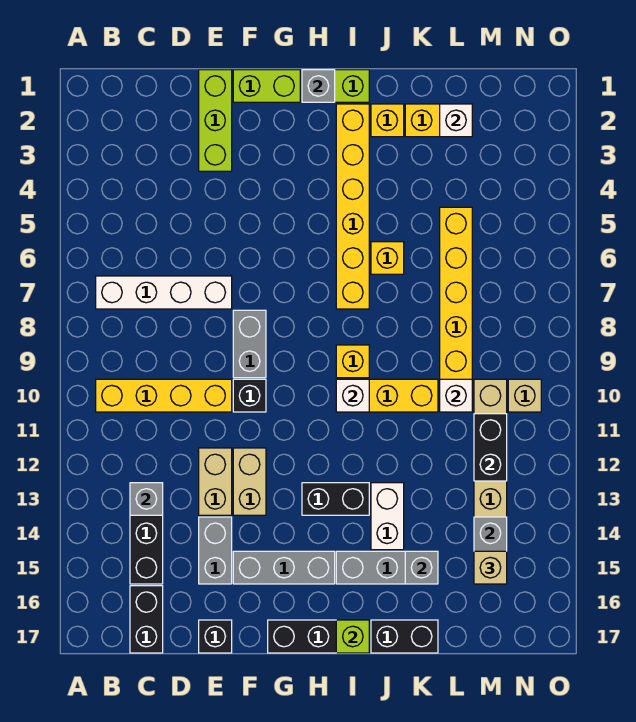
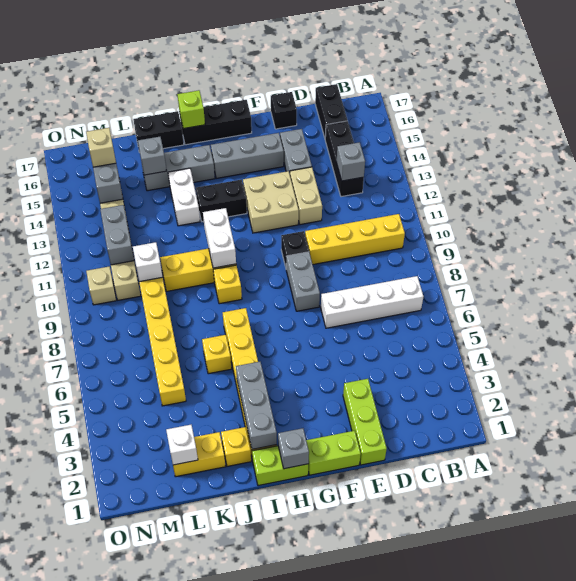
tan 1x2 brick [233,448,266,515] -> tan 2x2 brick [243,171,299,233]
none -> grey 1x3 brick [236,362,277,449]
white 1x1 brick [336,379,369,412] -> white 1x2 brick [203,208,236,268]
black 1x2 brick [474,414,507,481] -> grey 1x2 brick [100,205,134,265]

